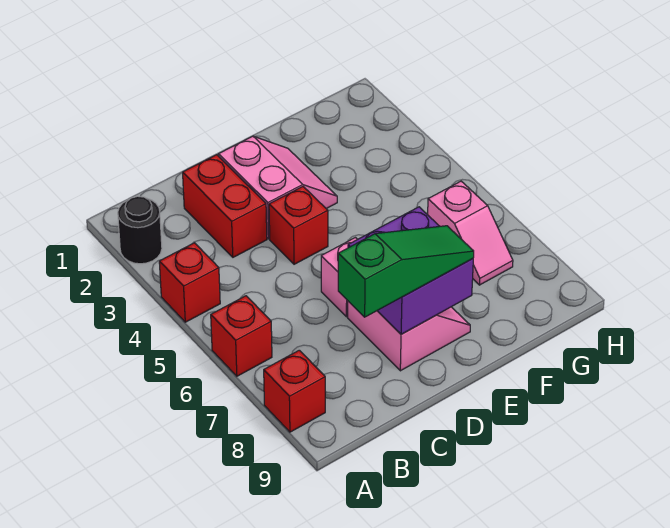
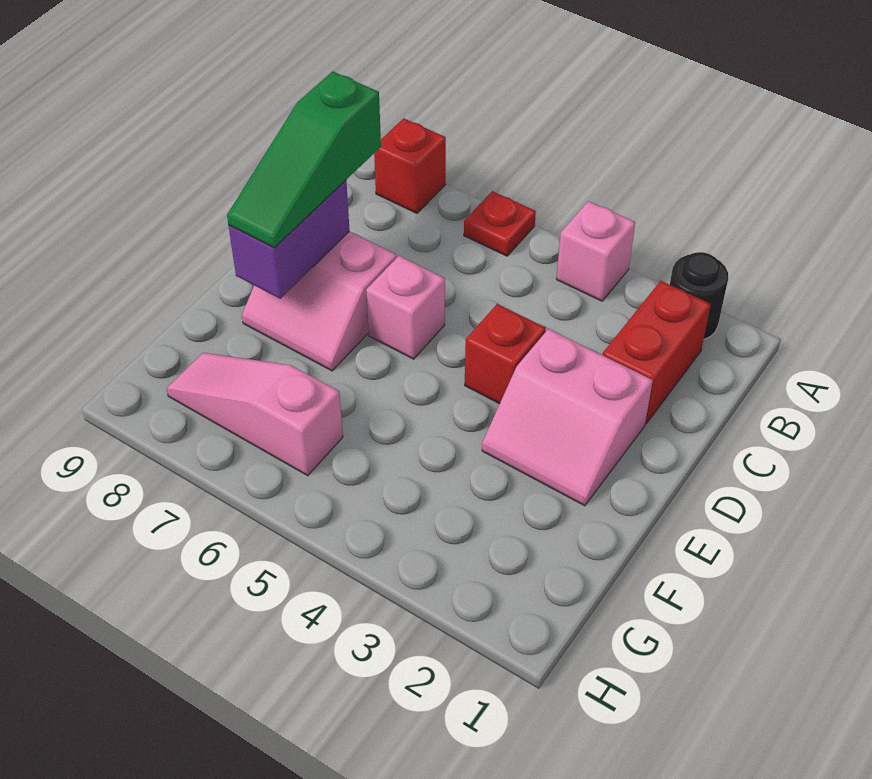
red 1x1 brick [159,243,220,322] -> pink 1x1 brick [556,201,635,301]
red 1x1 brick [211,296,272,376] -> red 1x1 plate [464,191,536,256]
red 1x2 brick [183,155,267,257] -> red 1x2 brick turned to [602,281,711,424]
purple 2x2 brick [348,207,473,334] -> purple 1x2 brick [229,180,350,299]
pink 1x2 slope [428,181,513,285] -> pink 1x3 slope [167,353,343,476]

